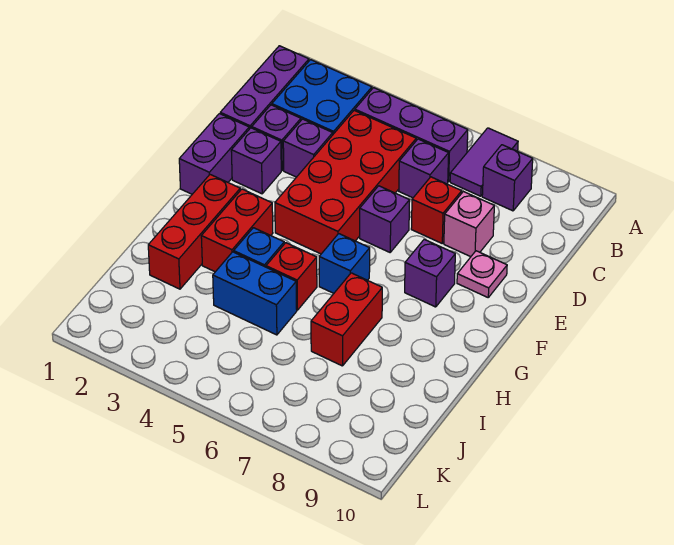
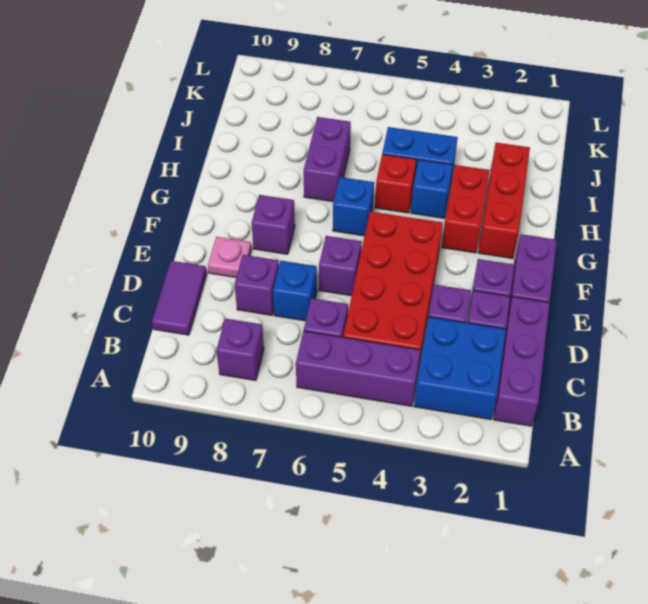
purple 1x2 tile [450,128,518,196] -> purple 1x2 tile moved to [152,261,207,335]
red 1x1 brick [411,177,462,243] -> blue 1x1 brick [273,261,317,321]
pink 1x1 brick [444,191,494,257] -> purple 1x1 brick [235,255,279,315]
red 1x2 brick [311,273,382,366] -> purple 1x2 brick [304,117,351,202]

